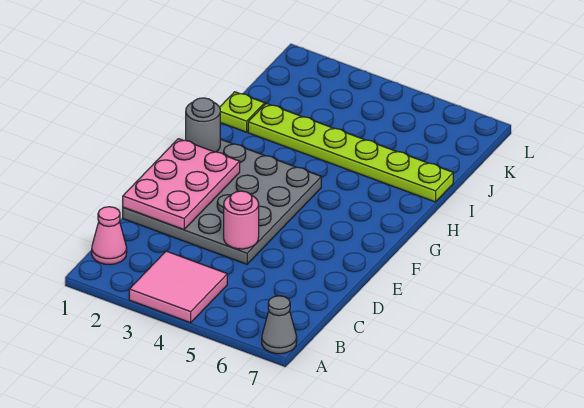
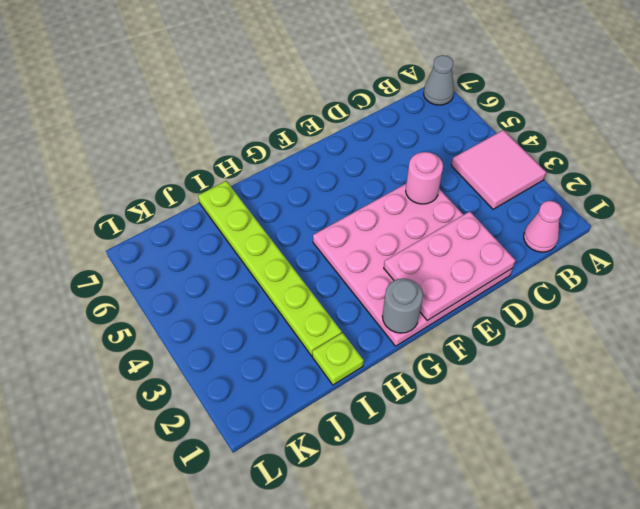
grey 4x4 plate [123,139,321,264] -> pink 4x4 plate [313,184,513,346]

